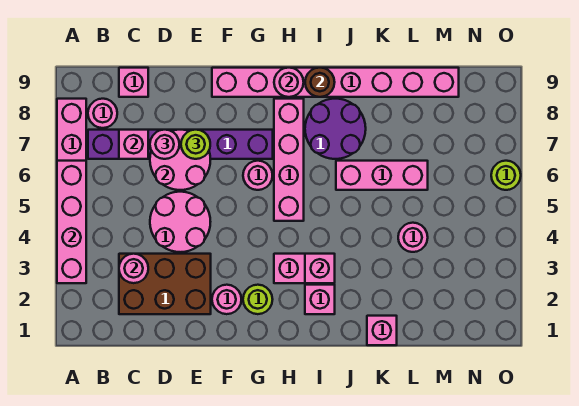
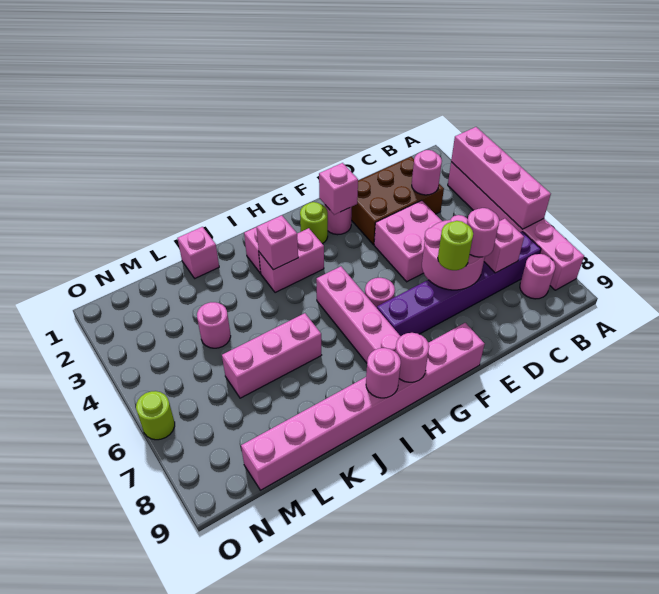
pink 1x1 brick [119,68,148,97] -> pink 1x1 brick moved to [319,163,358,215]
pink 2x2 round brick [150,192,210,252] -> pink 2x2 brick [374,200,442,282]
purple 2x2 round brick [305,99,366,159] -> none
brown 1x1 round brick [305,68,335,97] -> pink 1x1 round brick [366,348,401,398]

